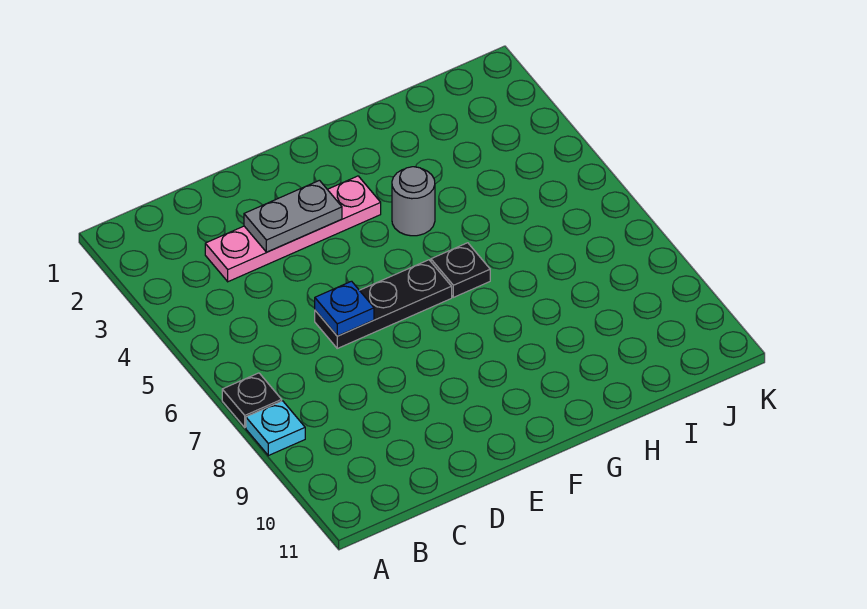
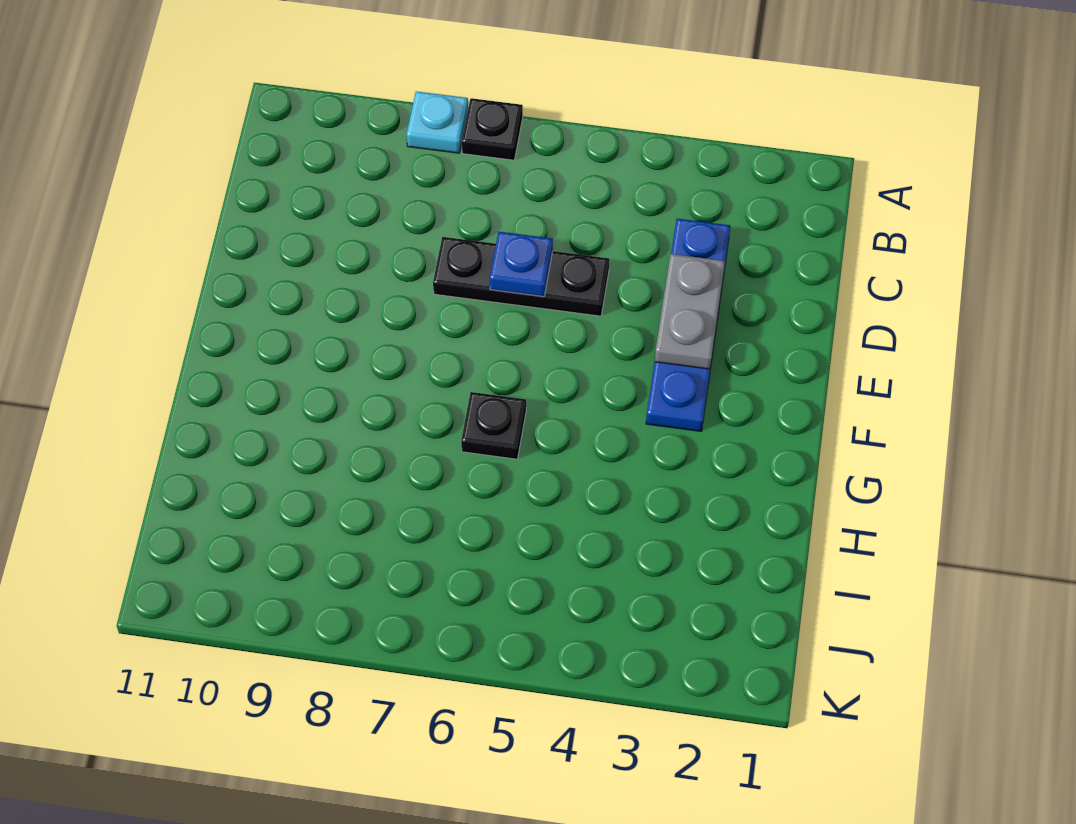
pink 1x4 plate [205,176,381,282] -> blue 1x4 plate [646,219,730,431]
black 1x3 plate [315,260,452,348] -> black 1x3 plate turned to [433,237,609,316]
grey 1x1 round brick [392,167,435,236] -> none

